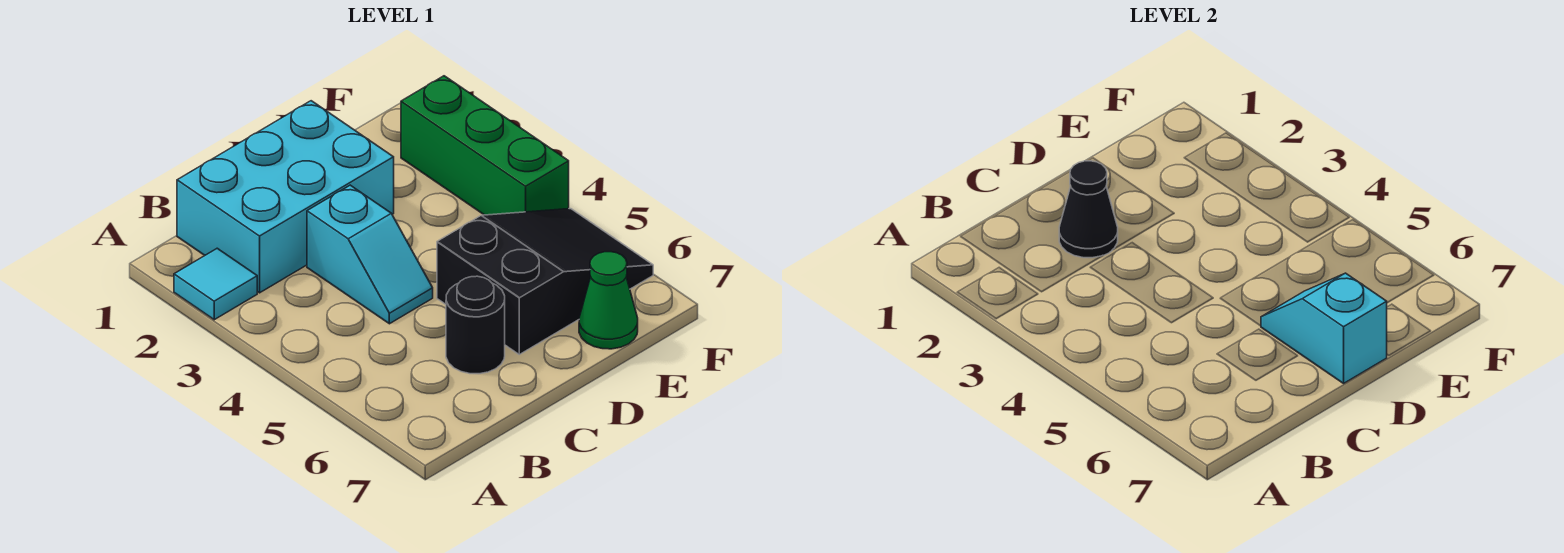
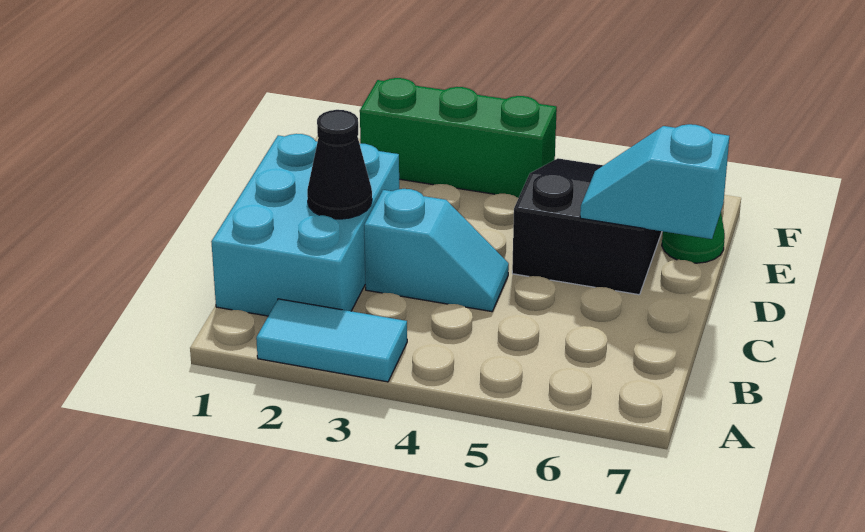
cyan 1x1 tile [174,248,257,320] -> cyan 1x2 tile [256,299,407,382]
black 1x1 round brick [446,276,505,374] -> none

